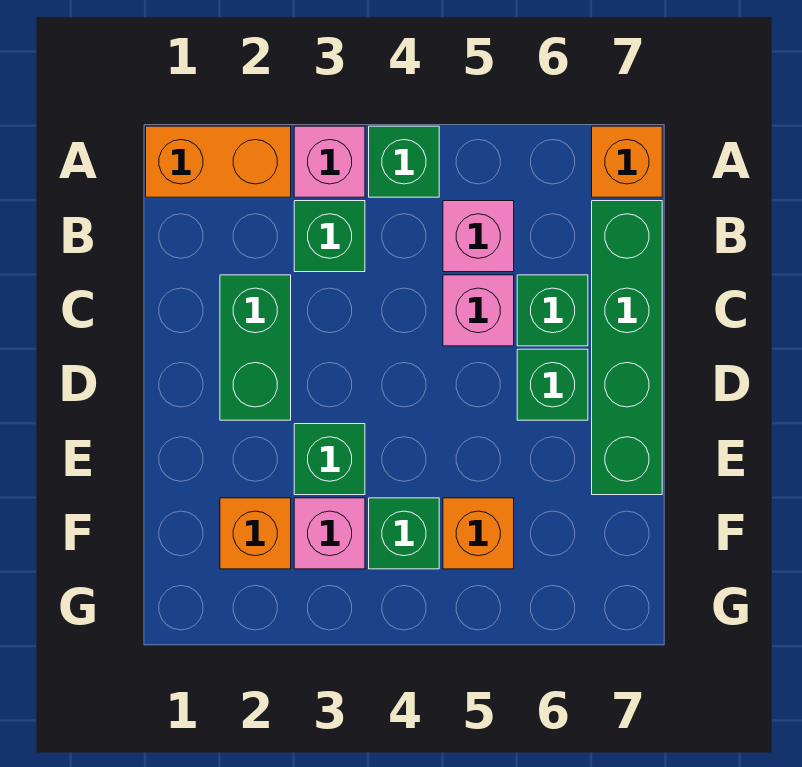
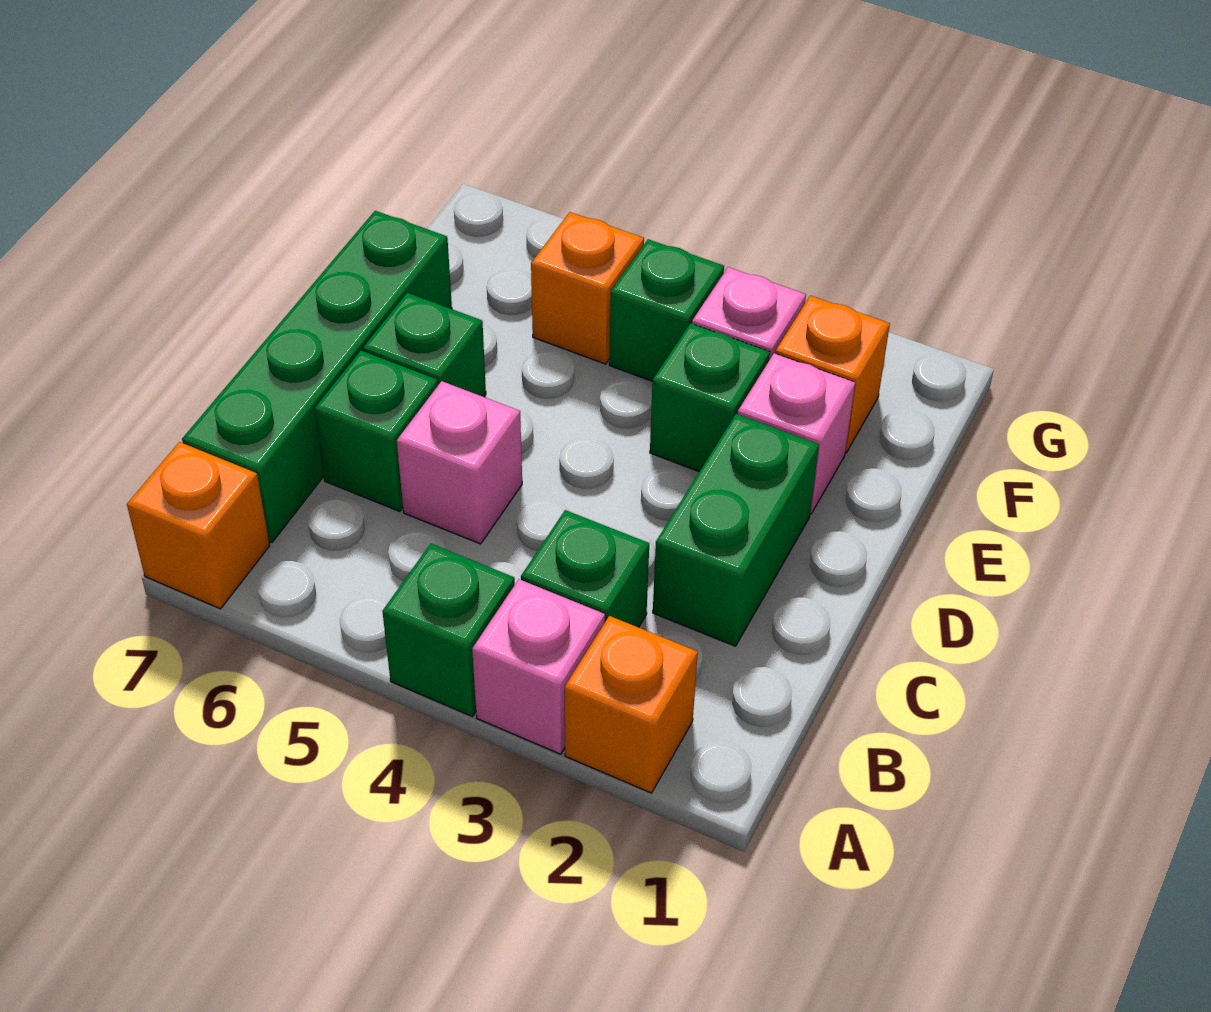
orange 1x2 brick [146,126,291,197] -> orange 1x1 brick [565,616,698,793]
pink 1x1 brick [443,201,514,272] -> pink 1x1 brick moved to [738,353,855,514]

